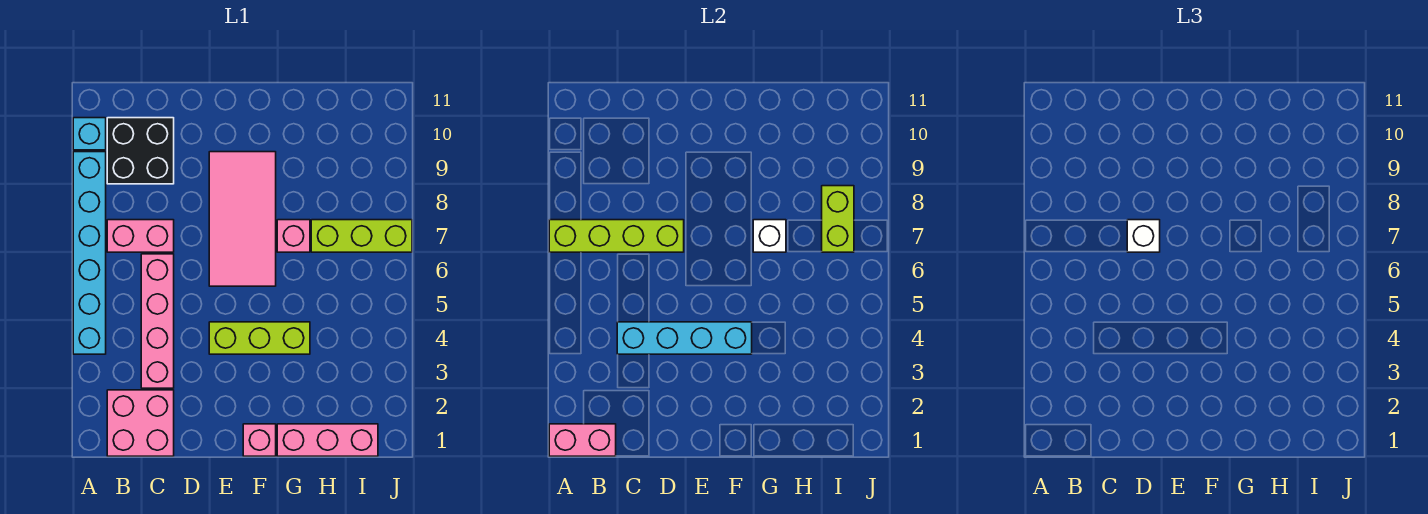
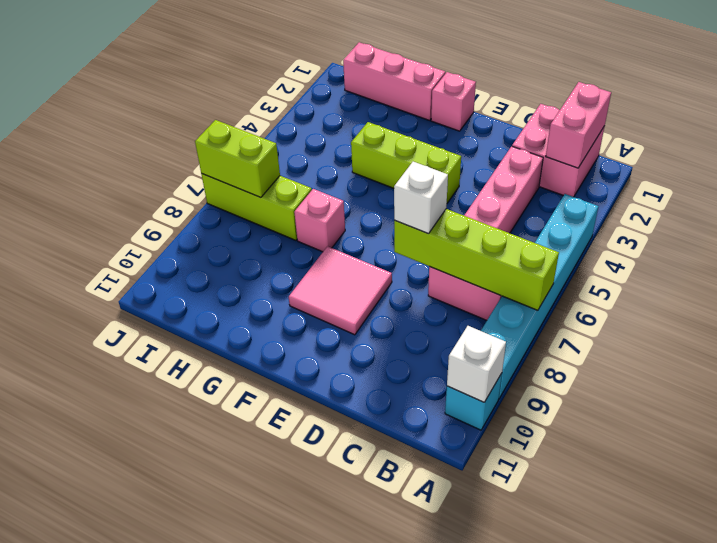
pink 1x2 brick [549,424,616,456] -> pink 1x2 brick turned to [546,82,611,168]
black 2x2 brick [107,118,174,184] -> none
cyan 1x4 brick [617,322,752,354] -> none
pink 2x4 tile [209,152,276,286] -> pink 2x2 tile [289,246,392,335]
white 1x1 brick [753,220,786,252] -> white 1x1 brick moved to [447,326,506,402]
lime 1x2 brick [822,186,854,252] -> lime 1x2 brick turned to [195,120,280,198]

